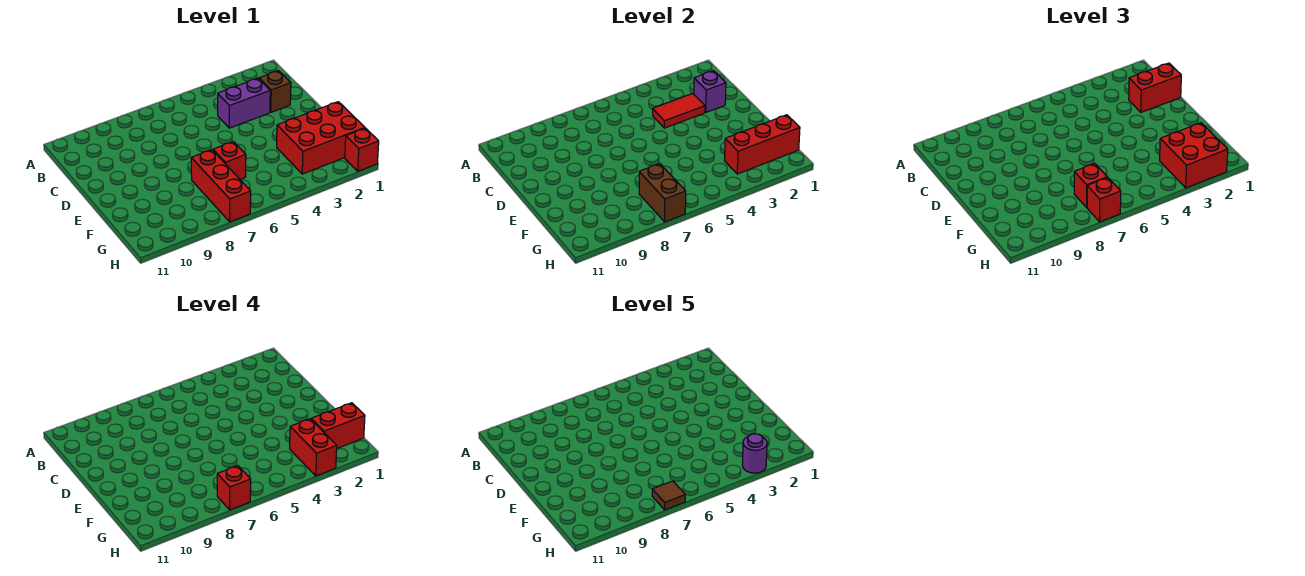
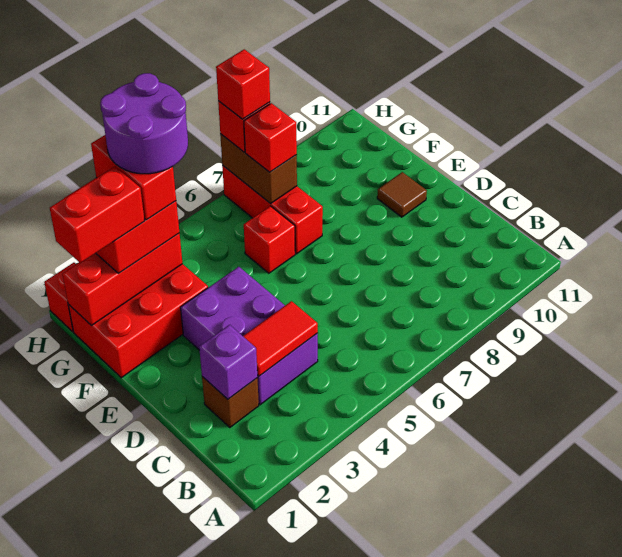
red 1x2 brick [1129,63,1181,112] -> none
purple 1x2 brick [218,78,270,128] -> purple 2x3 brick [180,267,318,405]
purple 1x1 round brick [742,434,767,473] -> purple 2x2 round brick [100,73,188,174]
brown 1x1 tile [652,481,685,510] -> brown 1x1 tile moved to [377,172,427,217]

